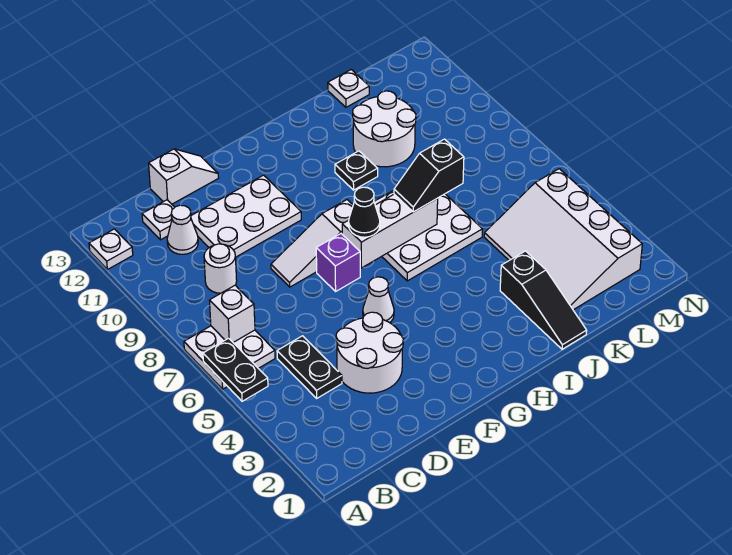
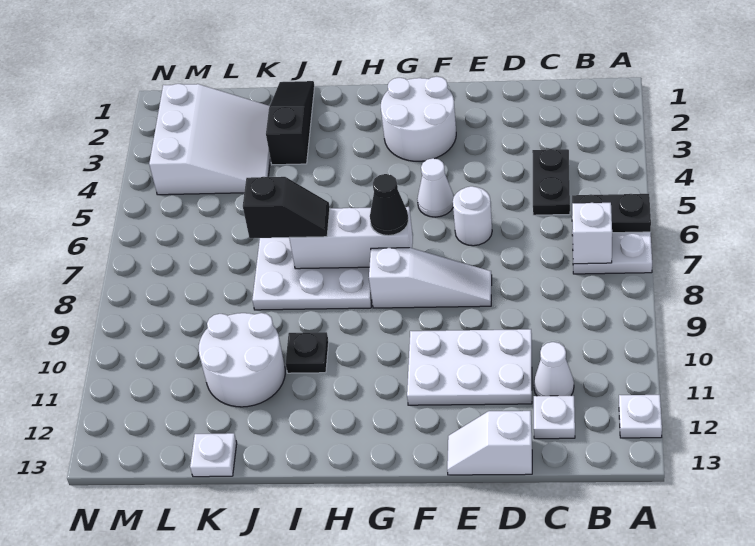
black 1x2 plate [203,338,268,401] -> black 1x2 plate turned to [572,194,651,233]
white 1x1 round brick [204,244,237,293] -> white 1x1 round brick moved to [453,186,492,246]
white 2x2 round brick [336,312,403,393] -> white 2x2 round brick moved to [381,77,456,161]
purple 1x1 brick [316,234,360,291] -> none
white 3x4 slope [484,169,642,310] -> white 3x3 slope [149,84,271,195]

